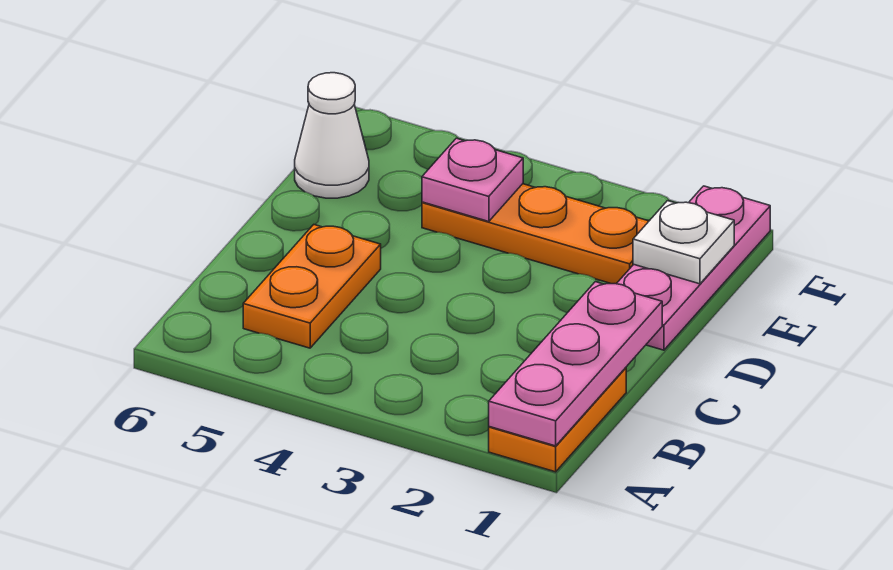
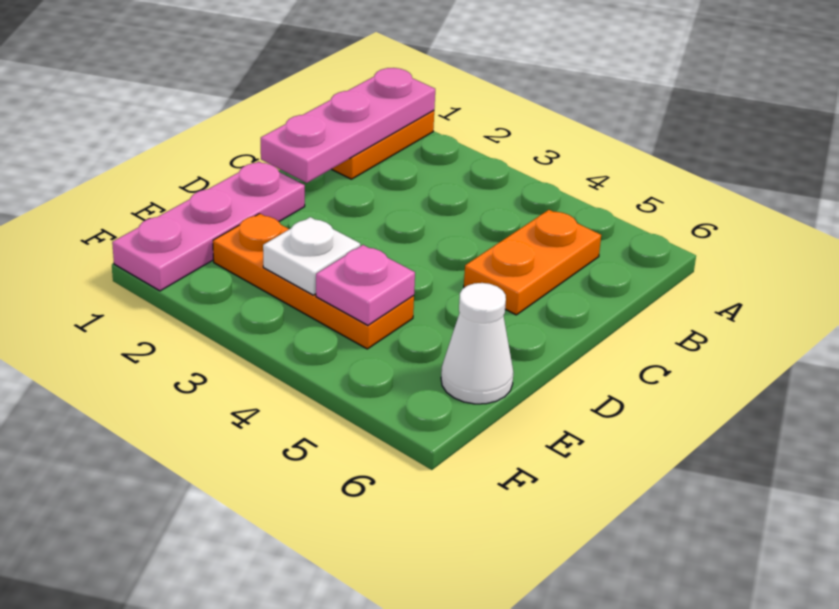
white 1x1 plate [633,201,734,284] -> white 1x1 plate moved to [263,217,360,295]

